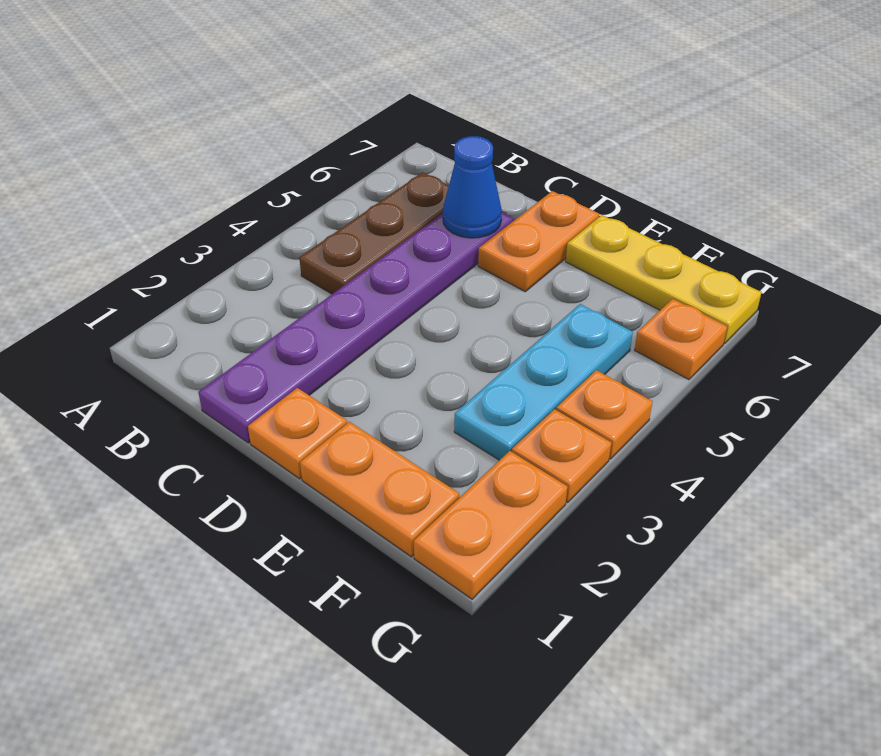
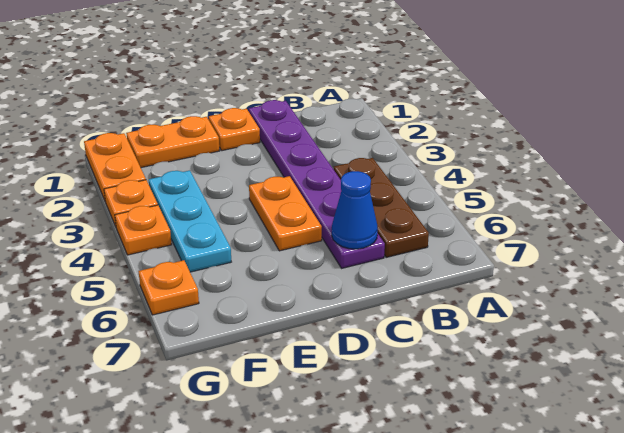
orange 1x2 plate [478,191,599,292] -> orange 1x2 plate moved to [249,176,322,251]
yellow 1x3 plate [566,215,761,343] -> none

